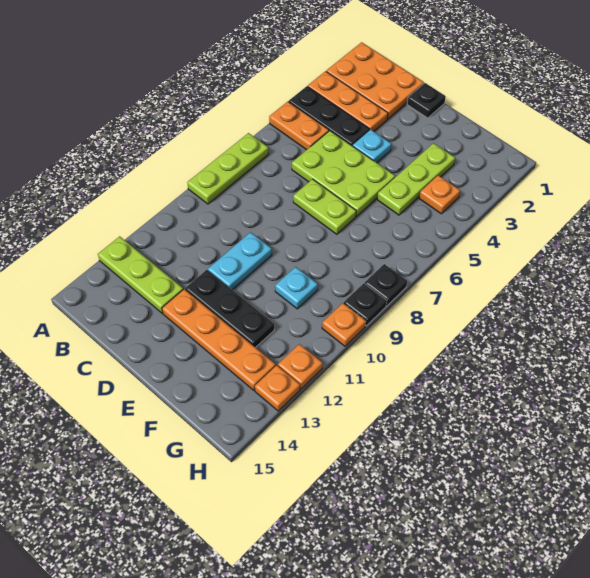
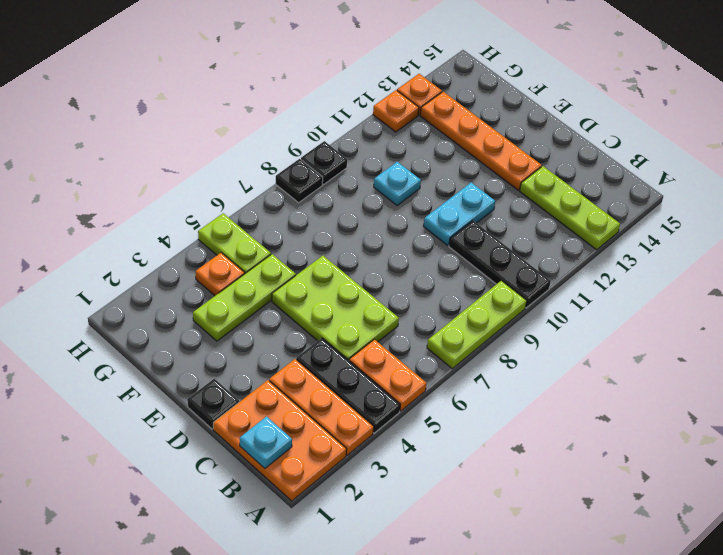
cyan 1x1 plate [352,129,391,163] -> cyan 1x1 plate moved to [240,417,292,468]
lime 1x2 plate [293,179,356,234] -> lime 1x2 plate moved to [198,213,271,273]
black 1x3 plate [185,270,274,348] -> black 1x3 plate moved to [449,221,551,308]
orange 1x1 plate [322,303,366,346] -> none

